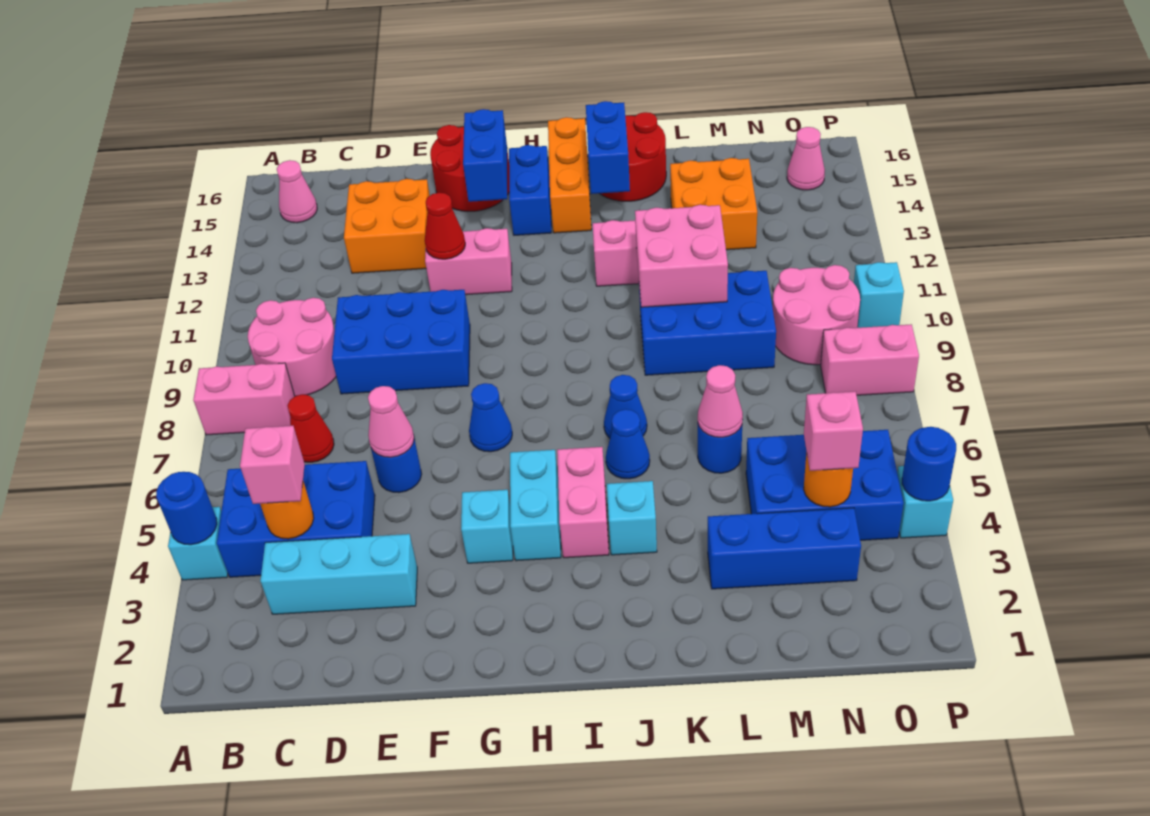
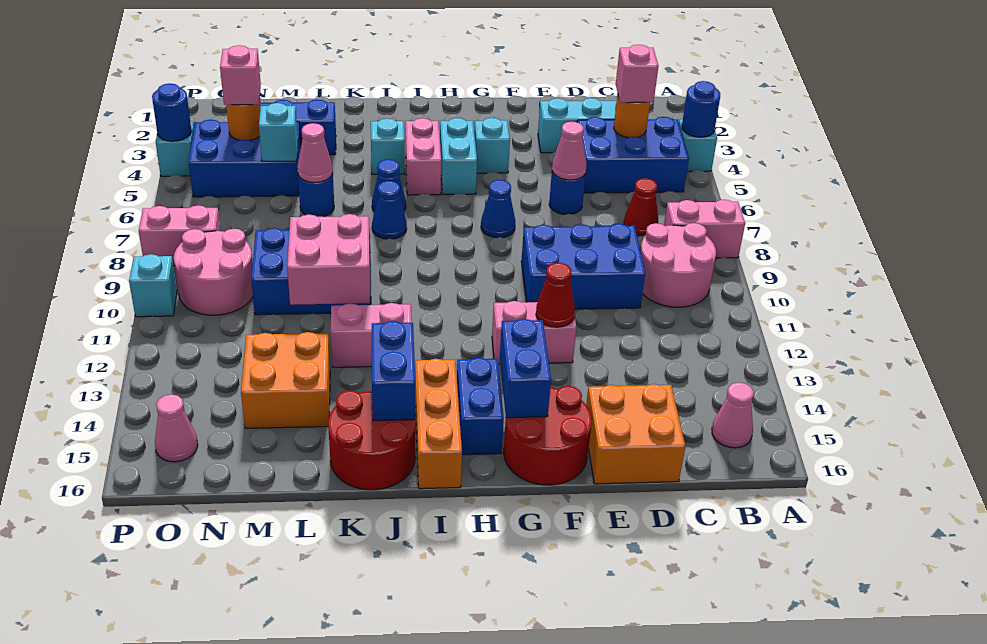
orange 2x2 brick [344,179,430,273] -> orange 2x2 brick moved to [586,384,685,484]
none -> cyan 1x1 brick [259,103,298,161]

